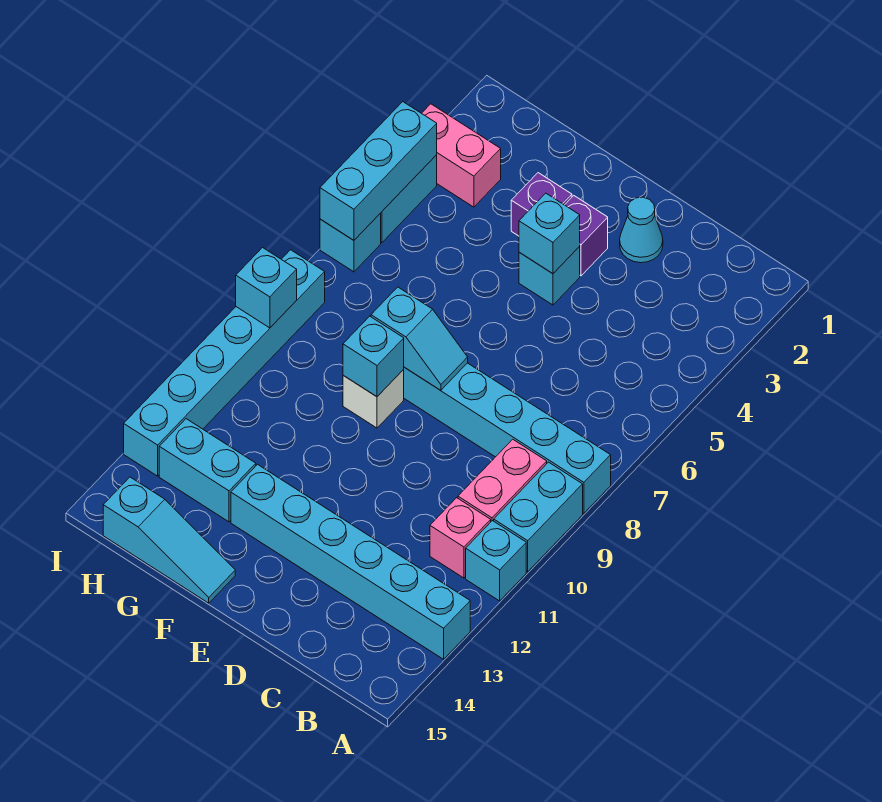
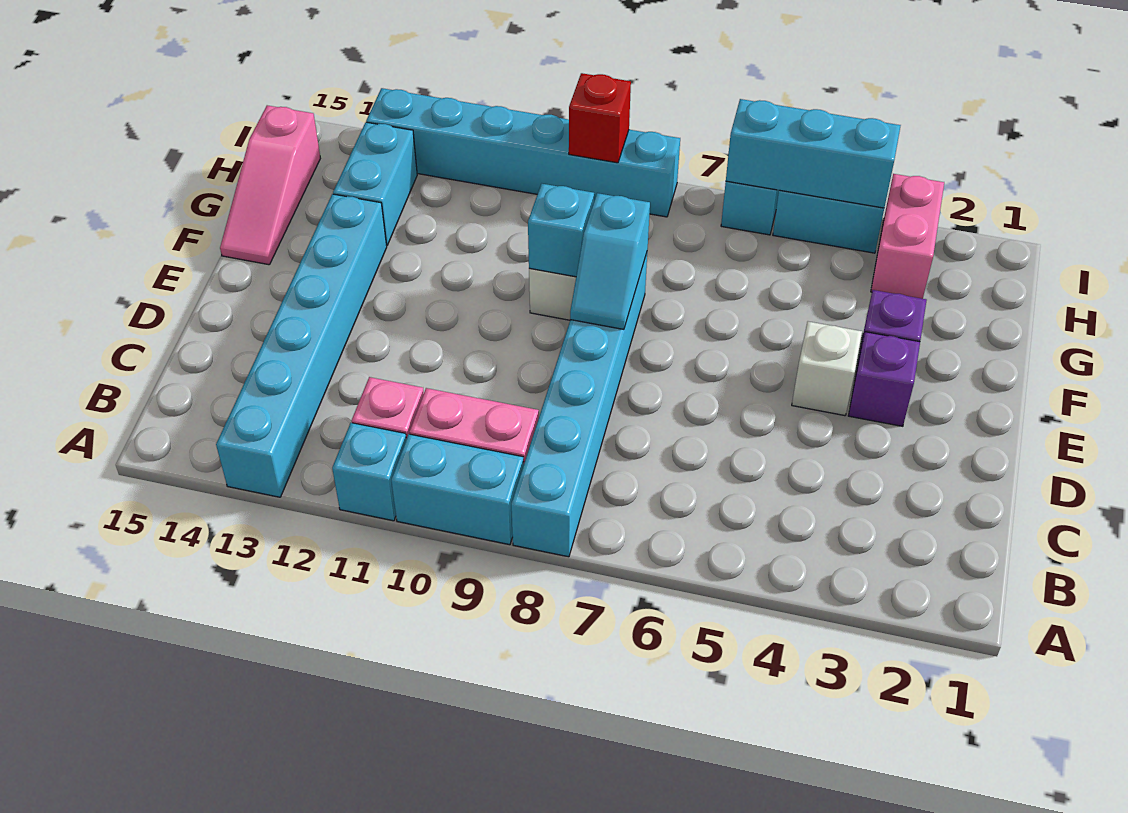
cyan 1x1 cone [620,197,663,263] -> none
cyan 1x1 brick [519,247,580,305] -> white 1x1 brick [792,321,862,416]
cyan 1x1 brick [519,193,580,274] -> none
cyan 1x3 slope [103,477,235,603] -> pink 1x3 slope [220,105,320,265]
cyan 1x1 brick [236,248,297,328] -> red 1x1 brick [569,73,631,163]

